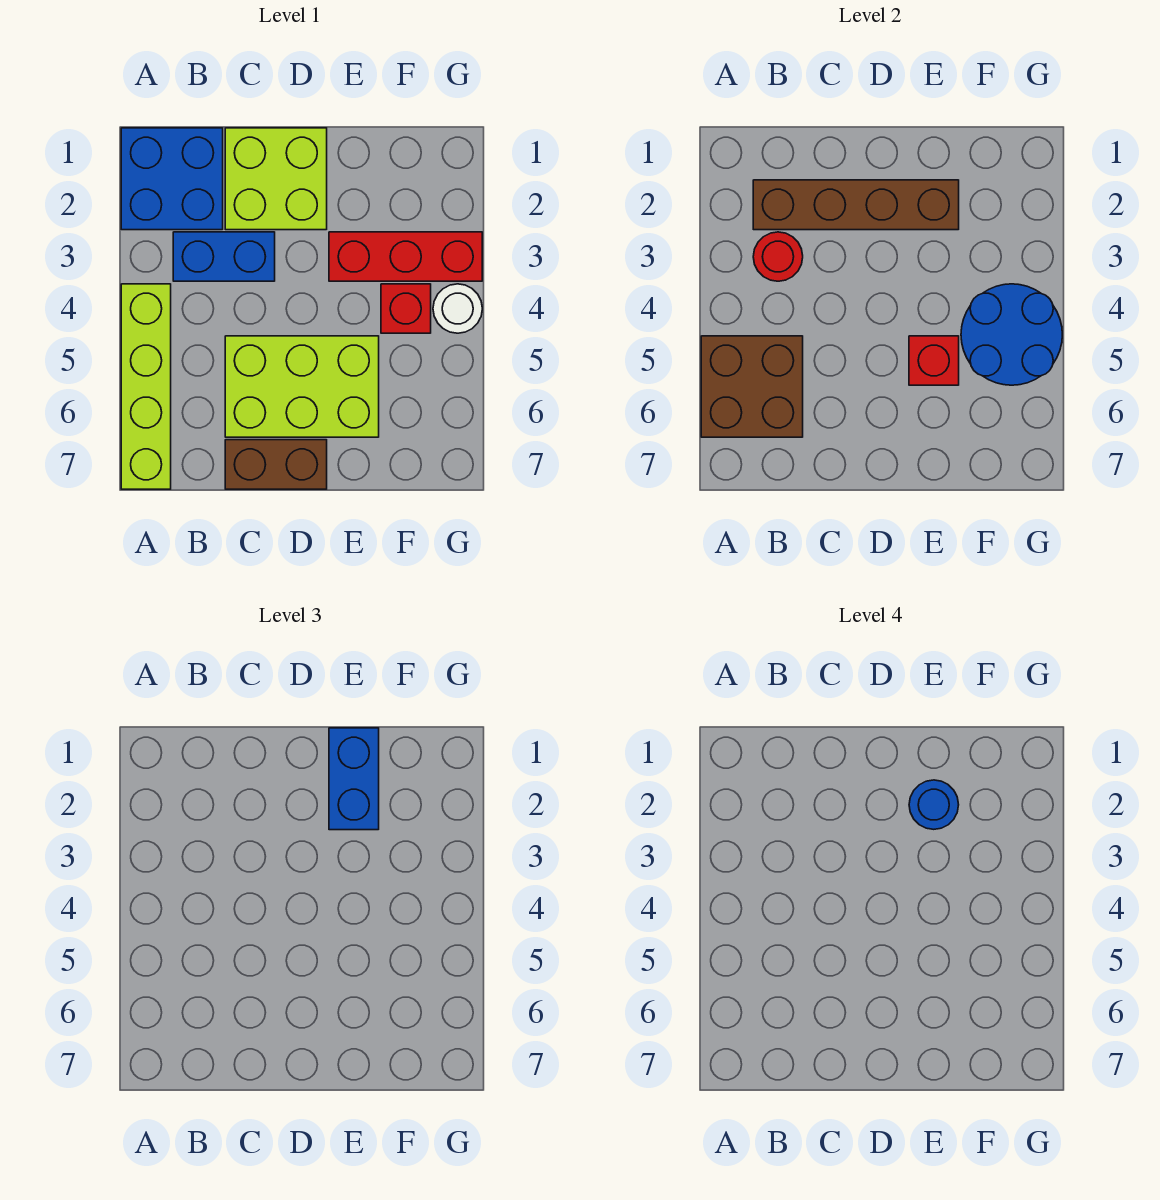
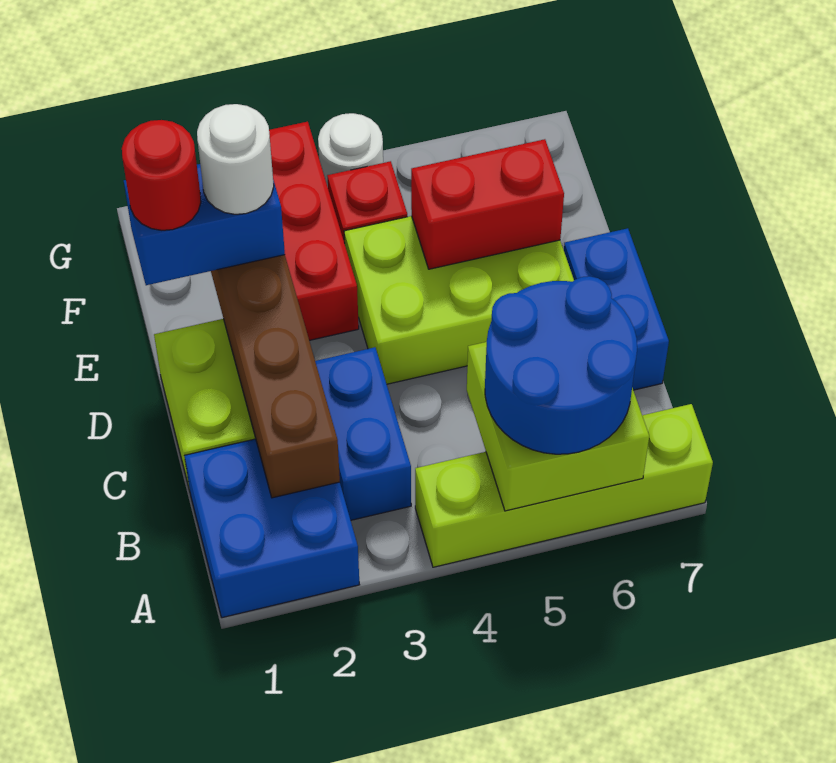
brown 2x2 brick [701,336,803,437] -> lime 2x2 brick [467,342,649,511]
red 1x1 round brick [753,232,803,281] -> red 1x1 round brick moved to [122,120,201,230]
lime 2x3 brick [225,336,379,437] -> lime 2x3 brick turned to [344,216,574,384]
brown 1x2 brick [225,440,327,489] -> blue 1x2 brick [564,228,669,390]
blue 1x1 round brick [909,780,959,829] -> white 1x1 round brick [197,104,274,214]
red 1x1 brick [909,336,959,385] -> red 1x2 brick [411,139,564,269]
blue 2x2 round brick [961,284,1062,385] -> blue 2x2 round brick moved to [485,276,637,454]

